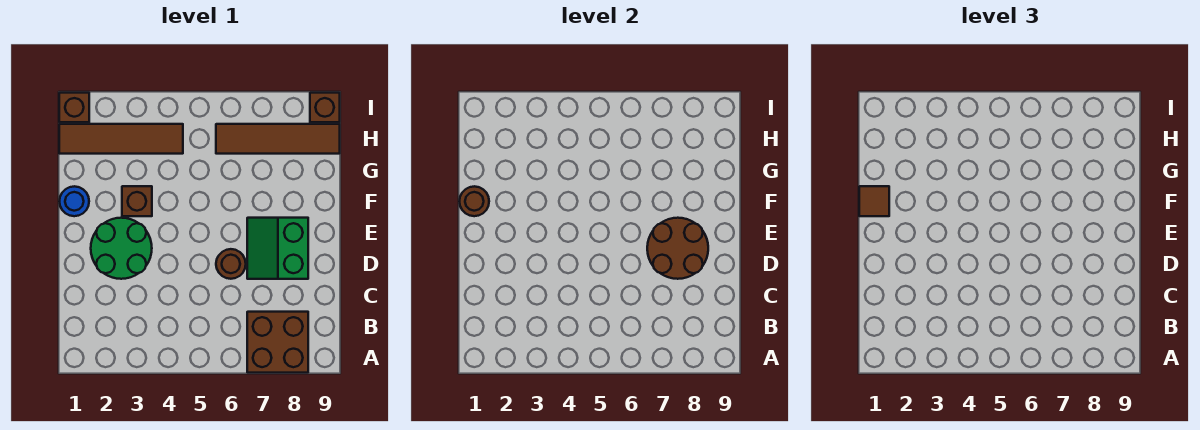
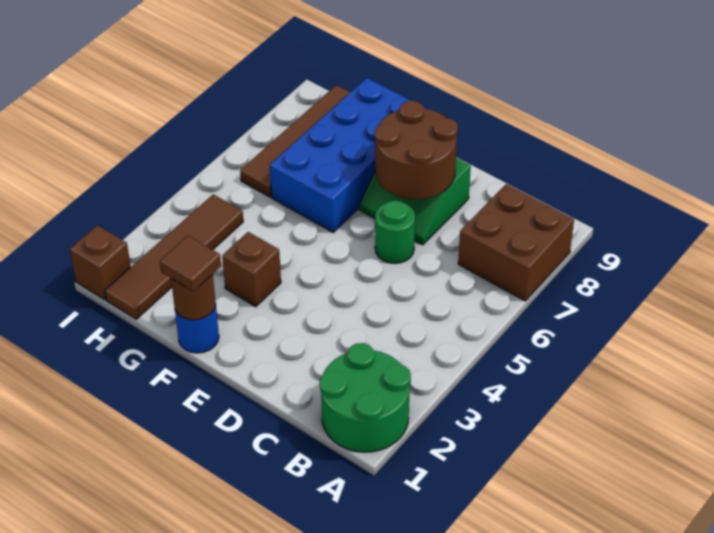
green 2x2 round brick [91,218,152,279] -> green 2x2 round brick moved to [320,343,411,452]
brown 1x1 round brick [216,249,246,279] -> green 1x1 round brick [375,200,415,263]
none -> blue 2x4 brick [270,78,427,232]
brown 1x1 brick [310,93,340,122] -> none

